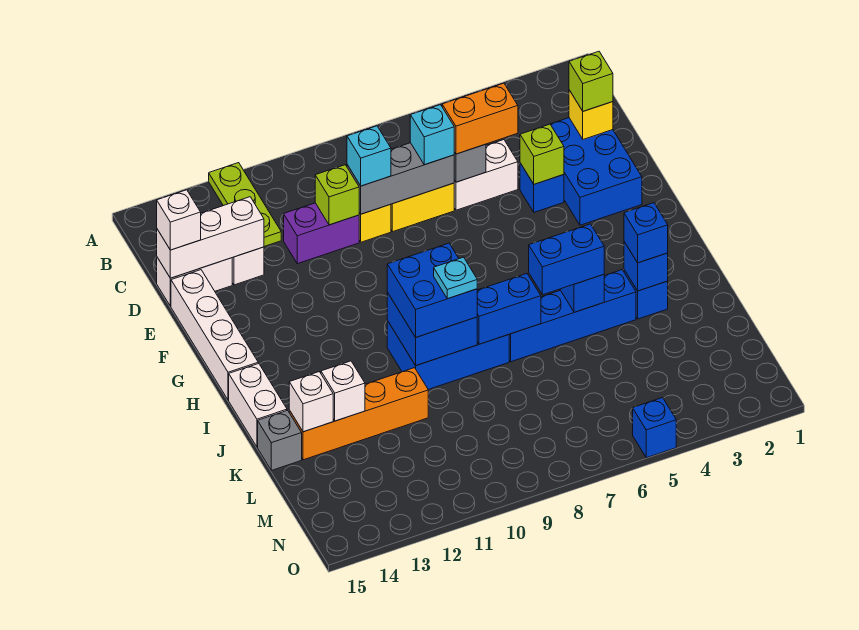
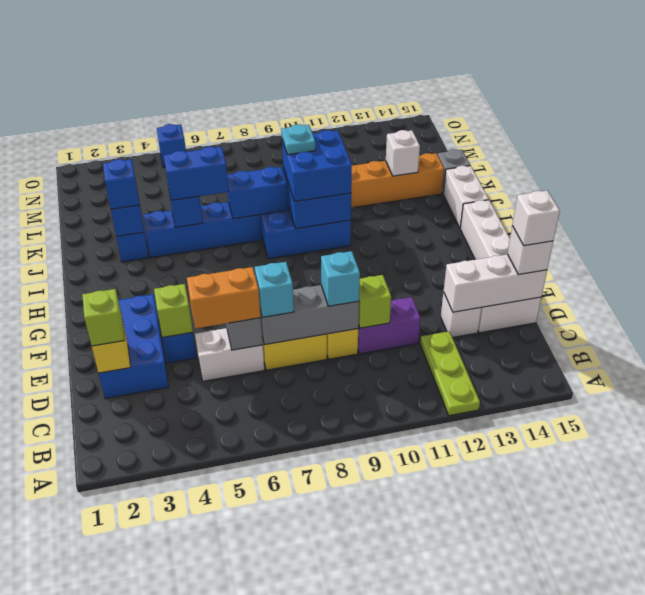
white 1x1 brick [289,372,333,432] -> white 1x1 brick moved to [512,191,560,246]

